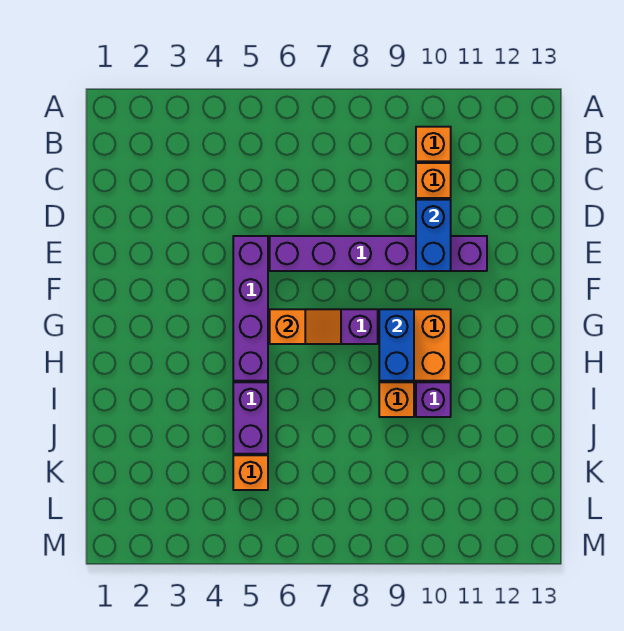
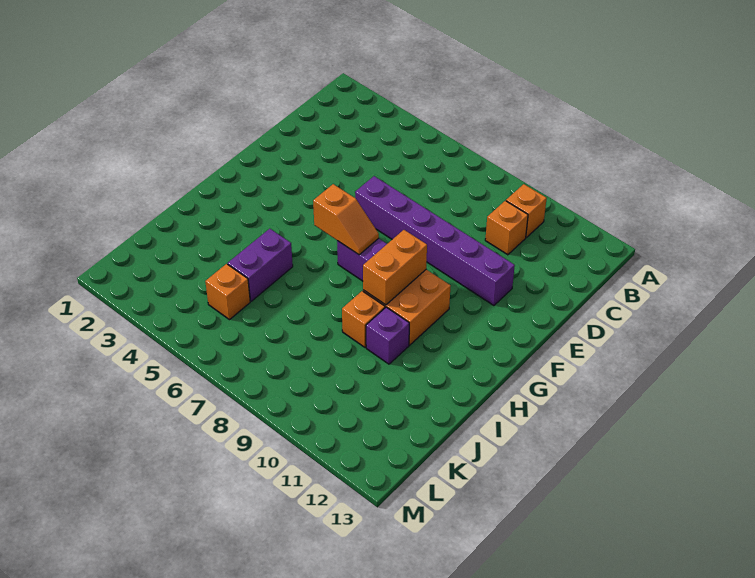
blue 1x2 brick [416,200,451,271] -> none
purple 1x4 brick [233,236,268,381] -> none
blue 1x2 brick [379,309,414,381] -> orange 1x2 brick [363,230,427,305]

